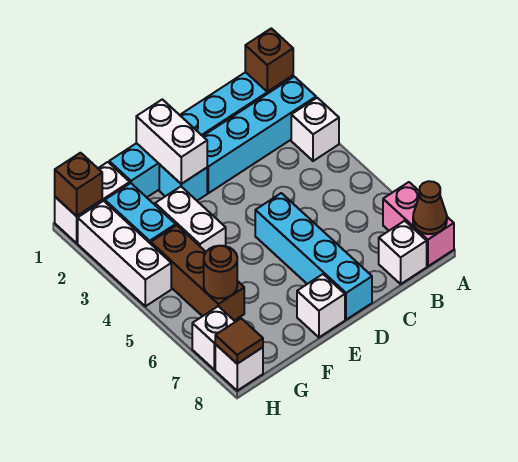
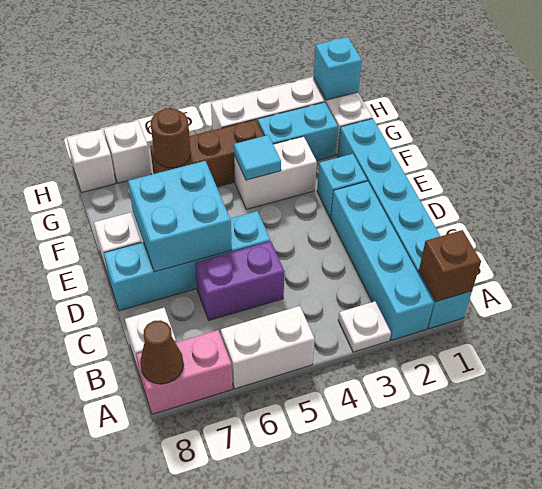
white 1x1 brick [291,98,339,161] -> white 1x1 plate [338,301,391,352]
none -> purple 1x2 brick [195,241,285,320]
none -> cyan 2x2 brick [128,161,232,272]
white 1x2 brick [136,99,207,184] -> white 1x2 brick moved to [221,306,315,389]
none -> cyan 1x1 tile [234,135,281,180]
brown 1x1 brick [55,153,102,216] -> cyan 1x1 brick [314,37,362,100]
brown 1x1 tile [215,318,263,364] -> none

